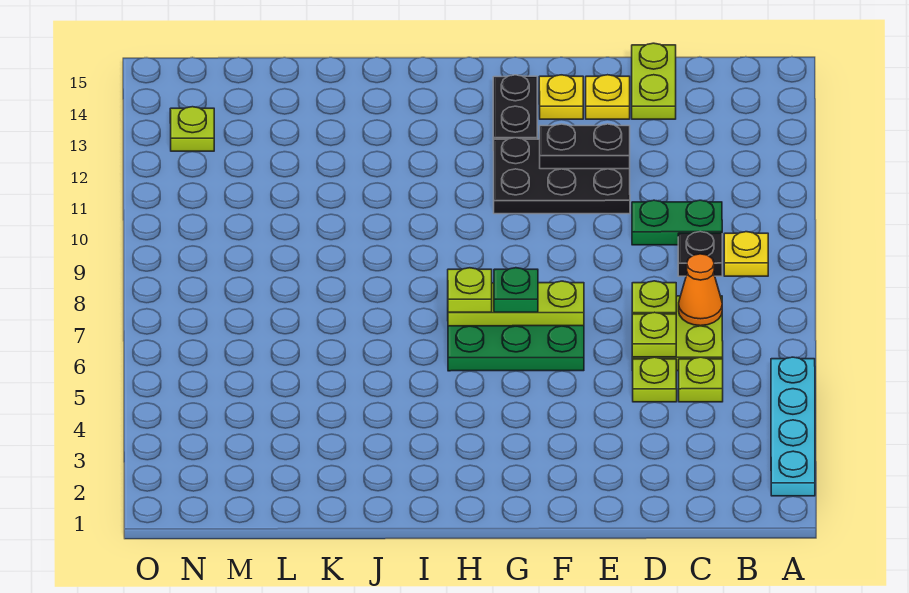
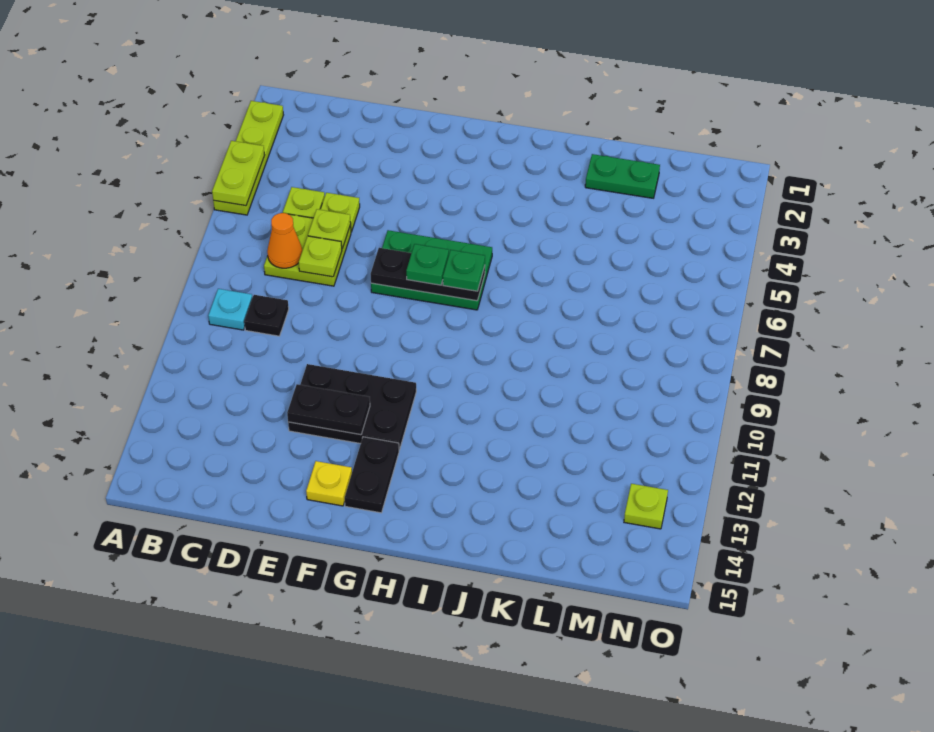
cyan 1x4 plate [771,357,815,496] -> lime 1x4 plate [213,101,283,215]
yellow 1x1 plate [724,232,768,276] -> cyan 1x1 plate [208,289,252,330]
green 1x2 plate [632,200,722,245] -> green 1x2 plate moved to [585,154,660,198]
lime 1x2 plate [632,43,676,119] -> lime 1x2 plate moved to [212,141,264,206]
yellow 1x1 plate [586,75,630,119] -> none
lime 1x3 plate [448,281,584,326] -> black 1x3 plate [371,248,485,301]
lime 1x1 plate [448,268,492,312] -> green 1x1 plate [443,250,485,291]

